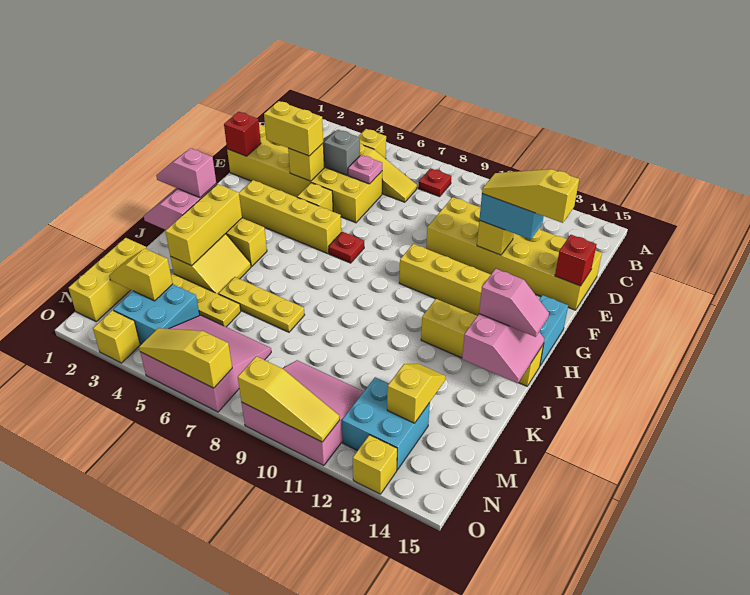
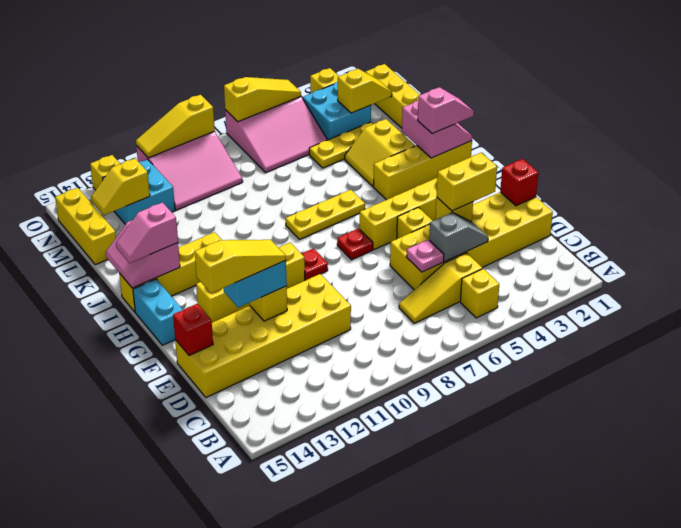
red 1x1 plate [418,168,451,197] -> red 1x1 plate moved to [302,248,328,280]
yellow 1x3 brick [165,184,242,266] -> yellow 1x3 brick moved to [55,188,116,265]
yellow 1x3 plate [219,277,305,332] -> yellow 1x3 plate moved to [286,190,365,240]
yellow 1x2 slope [387,364,445,423] -> yellow 1x2 slope turned to [91,158,150,215]

